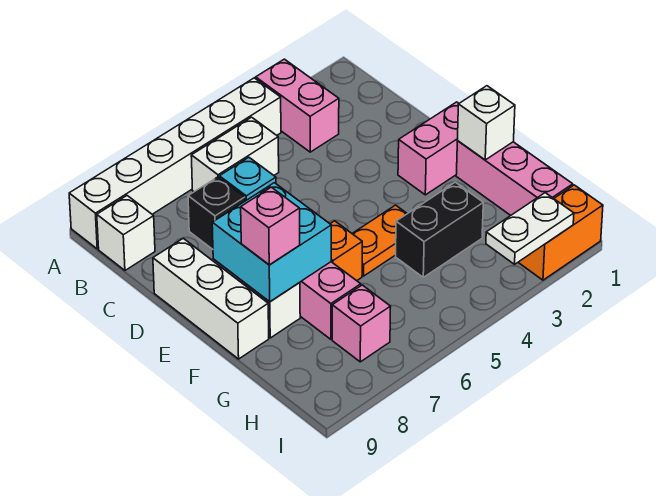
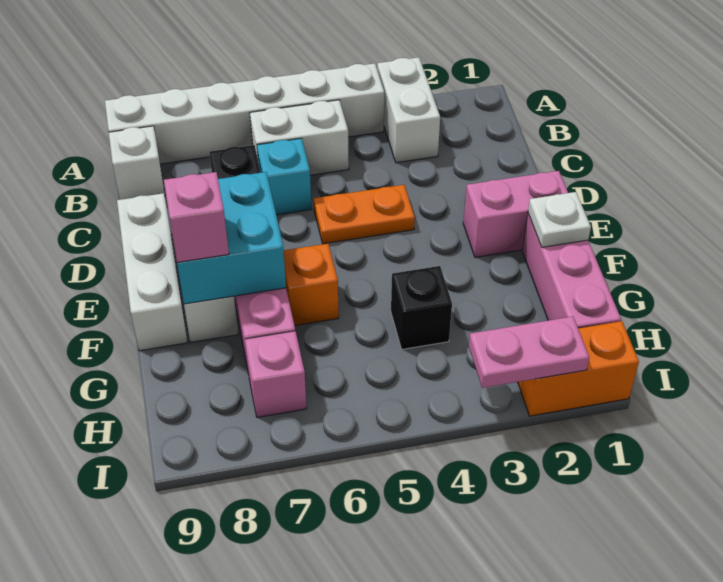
pink 1x2 brick [256,59,339,152] -> white 1x2 brick [377,57,440,163]
white 1x1 brick [457,86,515,160] -> white 1x1 plate [528,192,591,247]
orange 1x2 plate [352,205,407,276] -> orange 1x2 plate moved to [314,185,415,244]
black 1x2 brick [396,182,483,277] -> black 1x1 brick [391,266,452,349]
white 1x2 plate [486,193,574,264] -> pink 1x2 plate [469,316,589,388]

